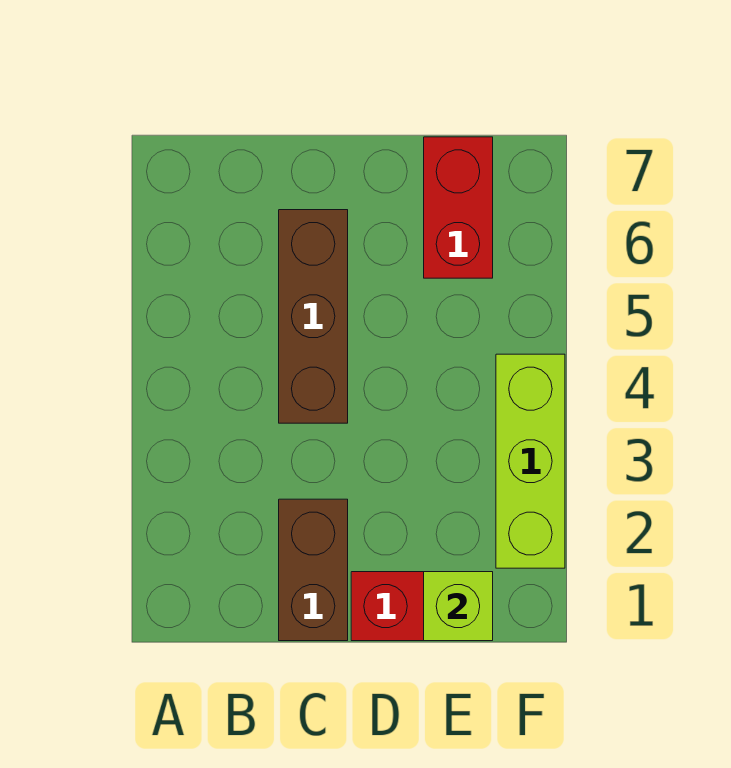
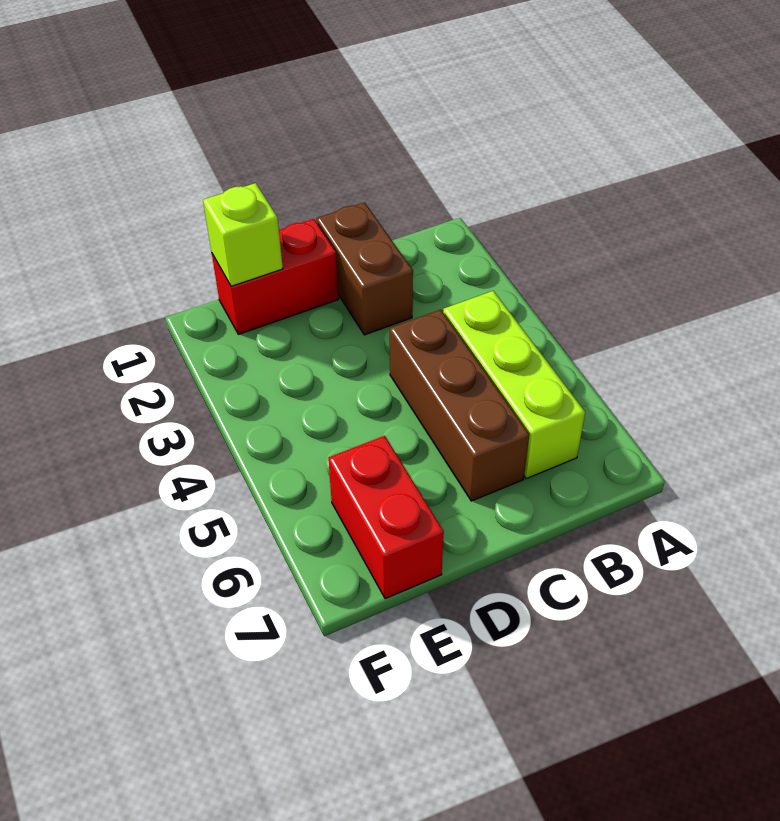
lime 1x3 brick [496,354,565,568] -> lime 1x3 brick moved to [443,291,585,479]

